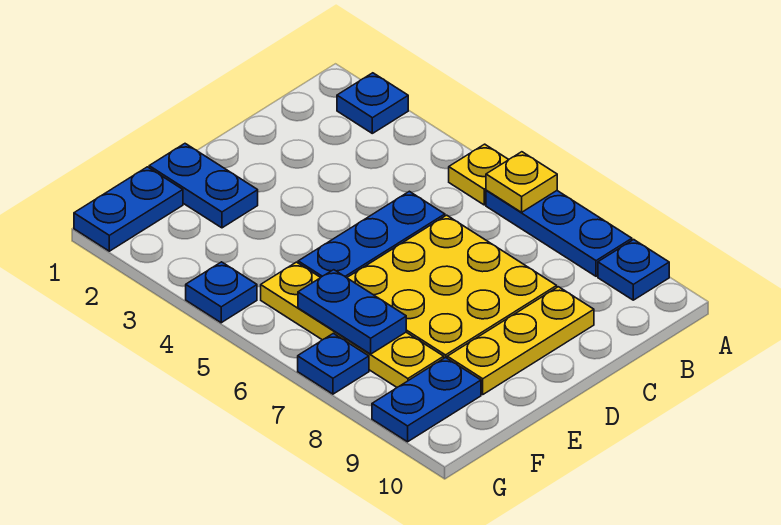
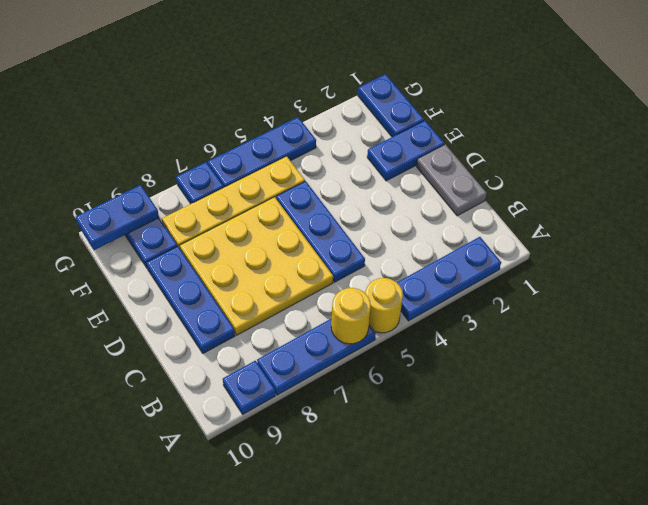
blue 1x1 plate [337,73,408,133] -> blue 1x3 plate [397,237,501,321]
yellow 1x1 plate [449,144,509,205] -> yellow 1x1 round brick [365,278,403,333]
yellow 1x1 plate [486,152,557,212] -> yellow 1x1 round brick [331,288,371,344]
none -> grey 1x2 plate [417,144,487,216]
yellow 1x3 plate [447,287,594,394] -> blue 1x3 plate [146,246,235,353]
blue 1x2 plate [298,270,406,354] -> blue 1x2 plate moved to [76,185,159,250]
blue 1x1 plate [186,262,257,323] -> blue 1x3 plate [208,117,316,187]

